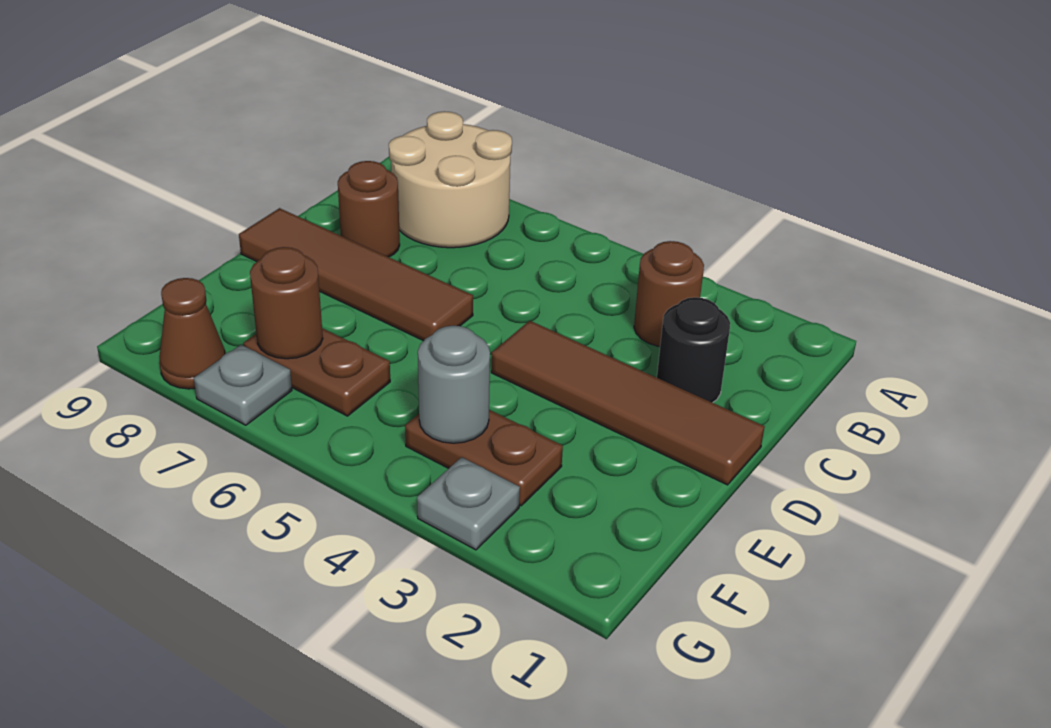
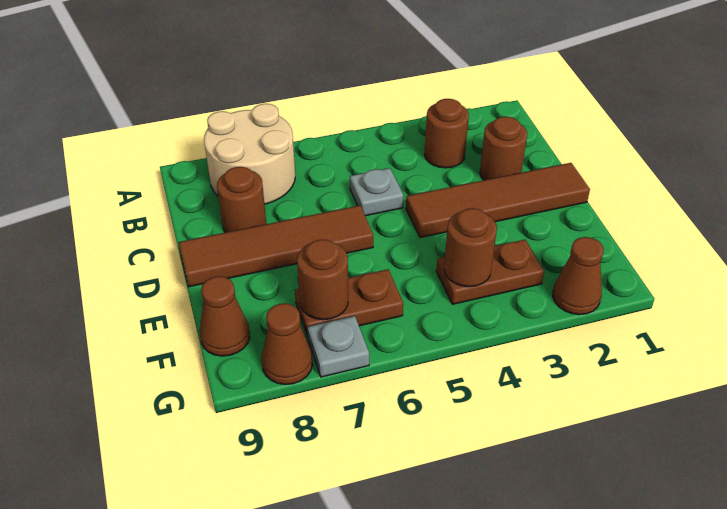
black 1x1 round brick [657,297,730,403] -> brown 1x1 round brick [480,117,527,180]
grey 1x1 round brick [418,326,490,443] -> brown 1x1 round brick [444,208,497,287]
none -> brown 1x1 cone [200,276,250,356]
none -> brown 1x1 cone [553,237,604,315]
grey 1x1 plate [417,457,520,550] -> grey 1x1 plate moved to [350,168,404,216]

